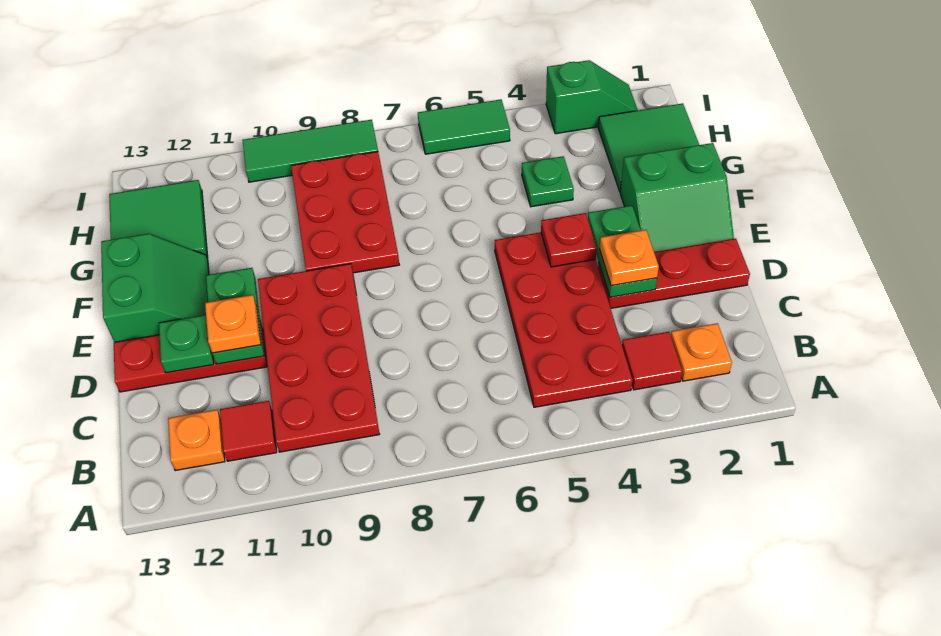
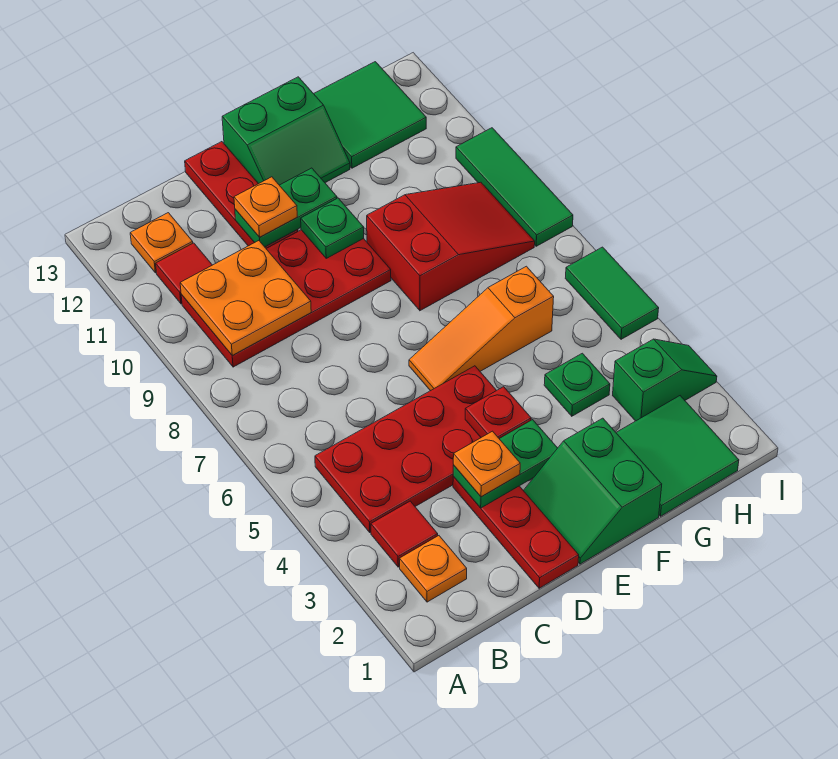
none -> orange 2x2 plate [180,241,311,356]
green 1x1 plate [159,315,214,373] -> green 1x1 plate moved to [301,198,364,258]
none -> orange 1x3 slope [409,266,554,391]
red 2x3 plate [291,152,399,273] -> red 2x3 slope [367,182,535,311]
green 1x2 slope [546,60,638,134] -> green 1x2 slope turned to [613,339,717,421]

